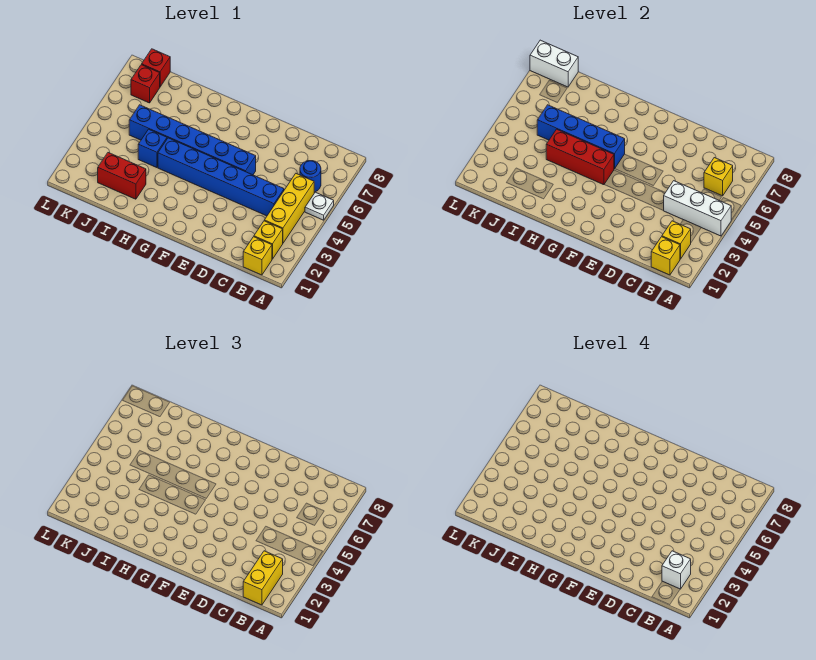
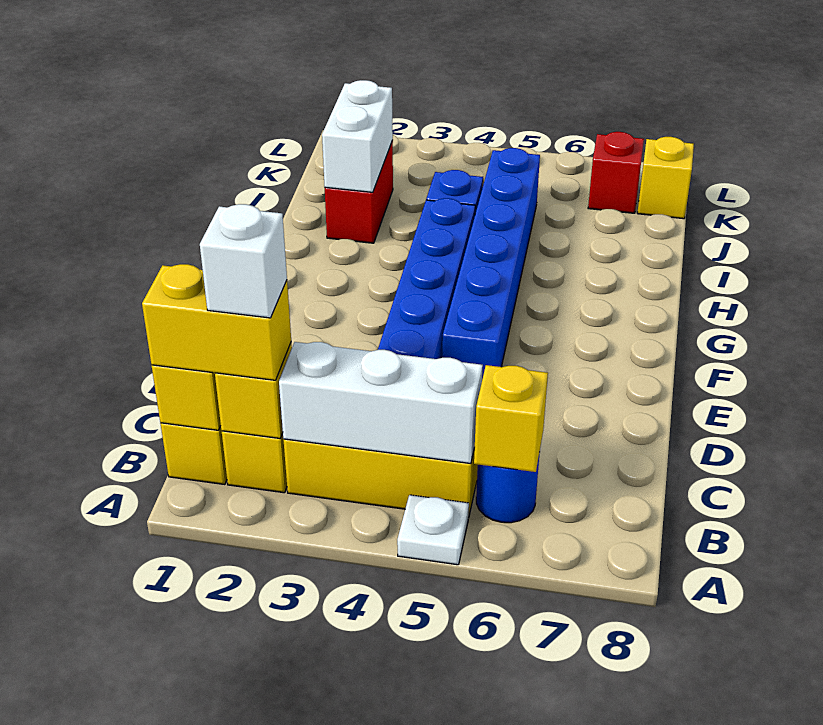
white 1x3 brick [664,181,731,236] -> white 1x3 brick turned to [279,342,483,464]
red 1x3 brick [546,129,614,185] -> none
blue 1x4 brick [537,105,625,169] -> none
red 1x1 brick [142,49,170,87] -> yellow 1x1 brick [637,137,694,219]
white 1x2 brick [530,40,578,87] -> white 1x2 brick moved to [322,80,393,192]

